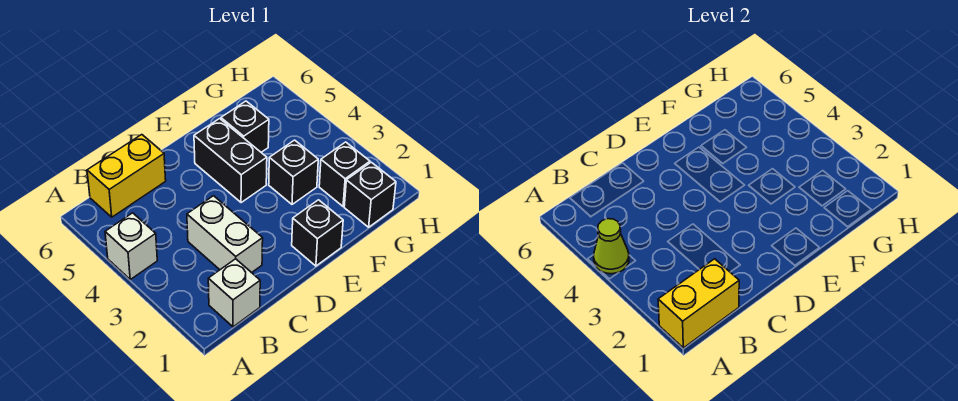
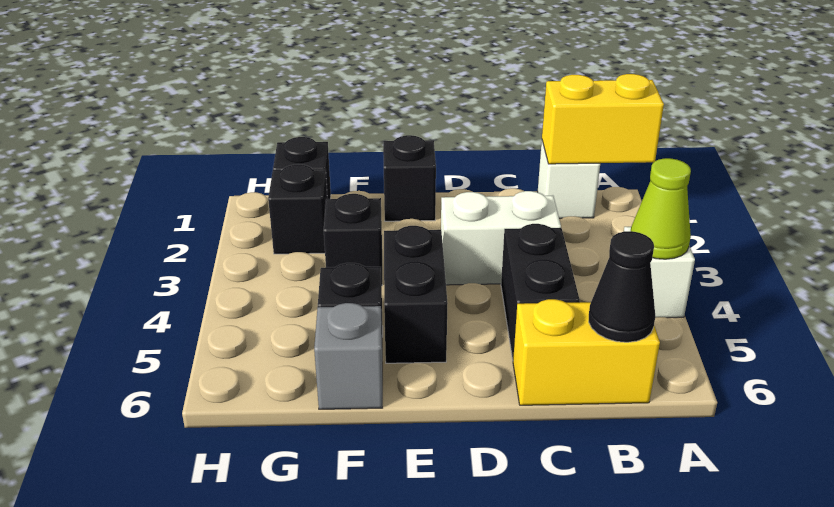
none -> black 1x1 cone [589,231,655,342]
white 1x2 brick [187,196,263,273] -> white 1x2 brick turned to [441,191,561,285]
none -> black 1x2 brick [501,224,580,359]
none -> grey 1x1 brick [314,303,383,409]

